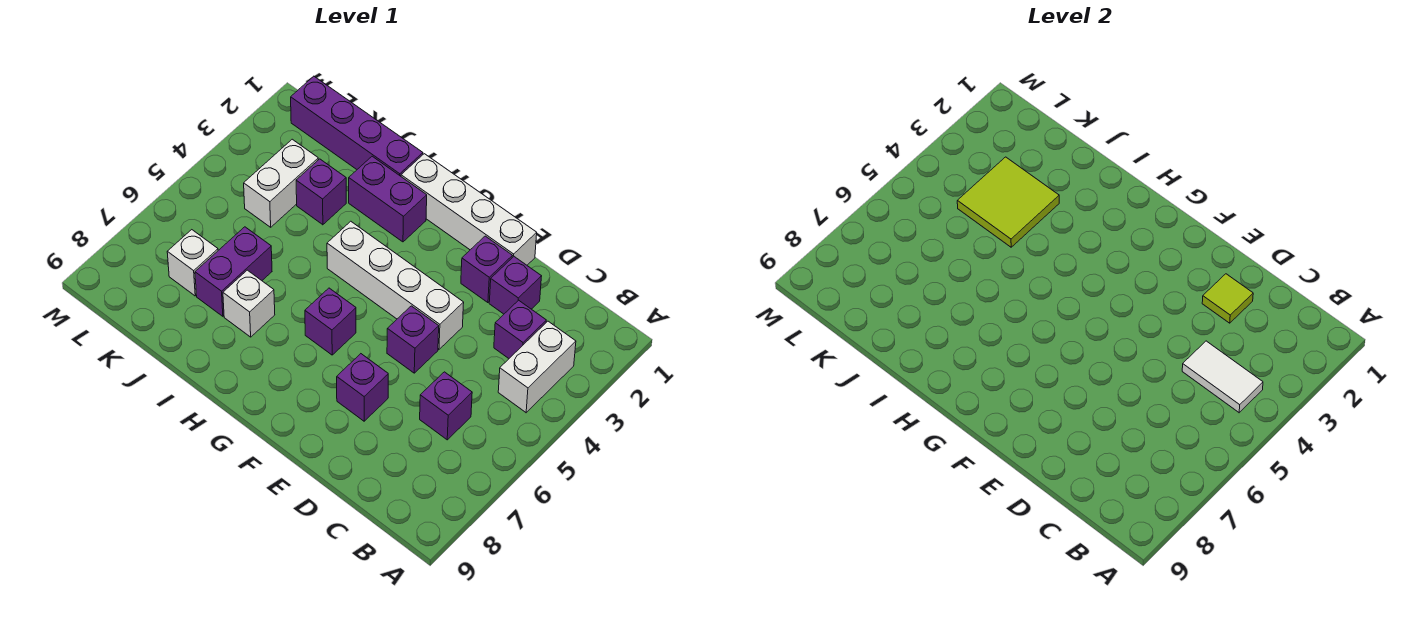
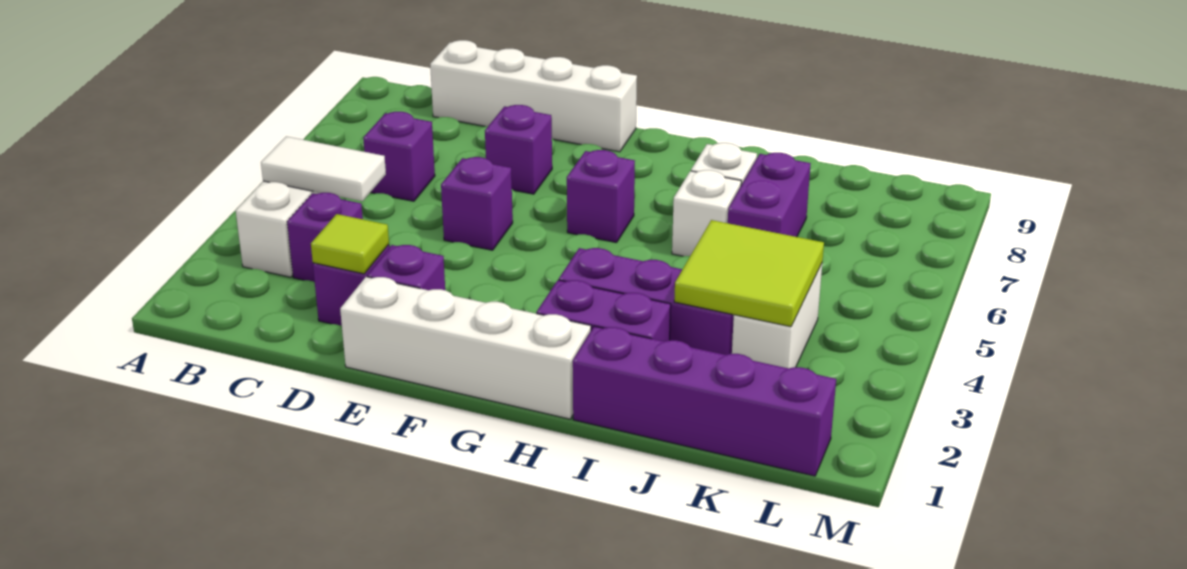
white 1x4 brick [327,221,464,349] -> white 1x4 brick moved to [430,40,637,152]
purple 1x1 brick [296,159,346,225] -> purple 1x3 brick [559,248,734,355]
white 1x1 brick [167,230,218,296] -> white 1x1 brick moved to [672,170,741,256]

